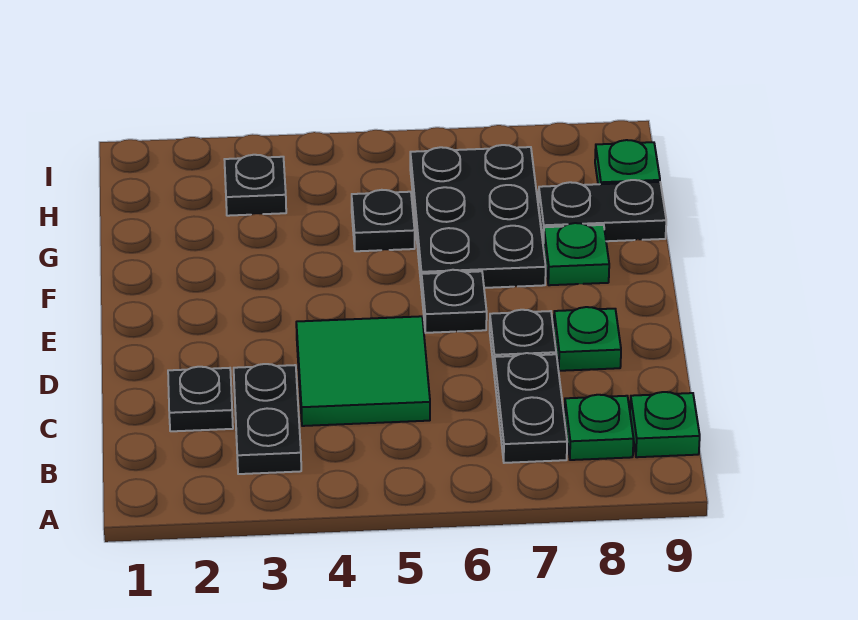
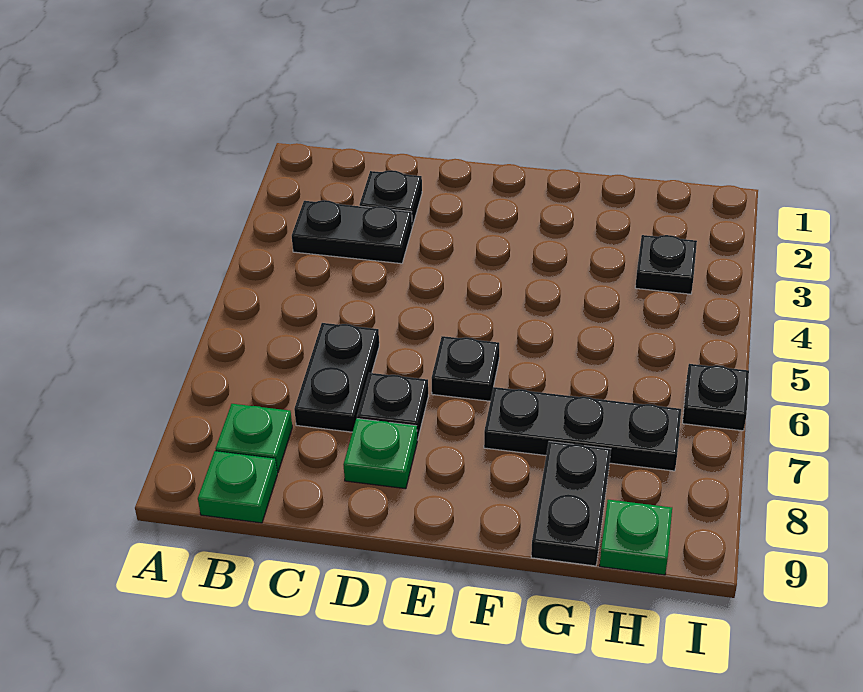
black 1x2 plate [494,353,567,463] -> black 1x2 plate turned to [294,323,379,432]
green 2x2 tile [296,316,430,426] -> none
black 2x3 plate [410,145,546,290] -> black 1x3 plate [484,387,681,471]
green 1x1 plate [544,223,609,285] -> none
black 1x1 plate [352,190,415,251] -> black 1x1 plate moved to [683,364,749,431]

